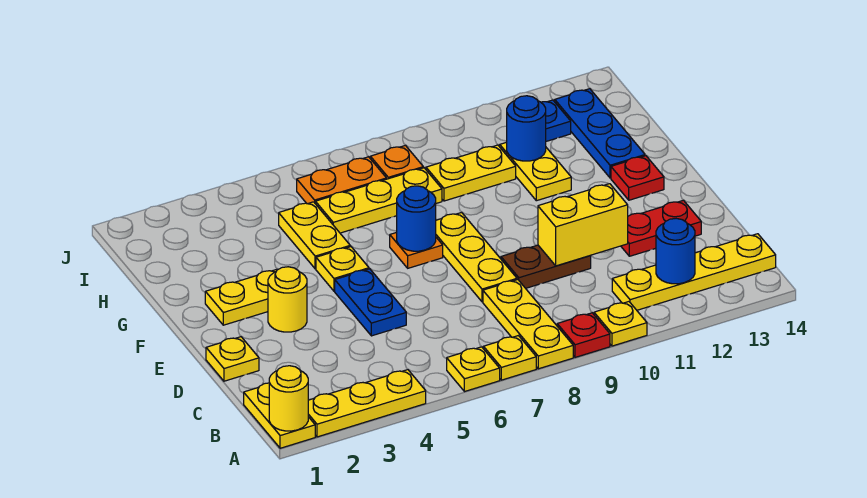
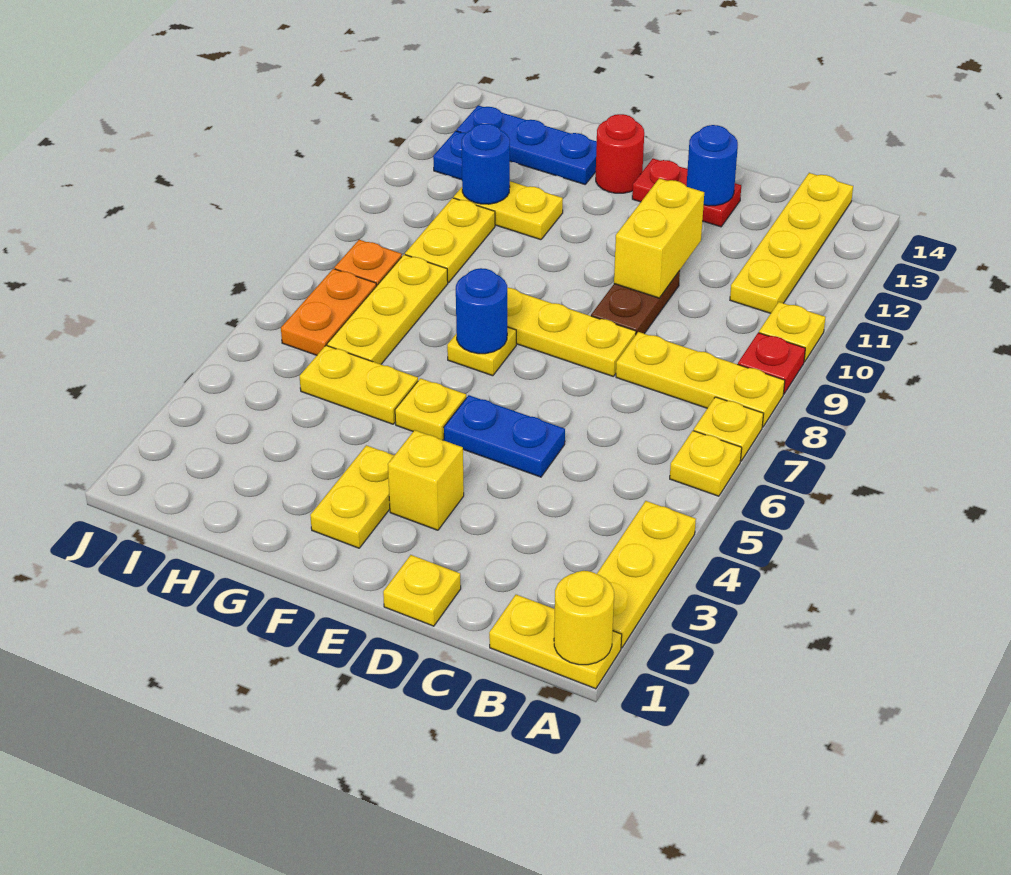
blue 1x1 round brick [656,218,695,284] -> blue 1x1 round brick moved to [687,125,738,206]
red 1x2 plate [621,200,701,256] -> red 1x2 plate turned to [632,159,741,227]
yellow 1x1 round brick [268,267,307,332] -> yellow 1x1 brick [388,430,464,530]
orange 1x1 plate [390,232,443,268] -> yellow 1x1 plate [447,327,516,376]
red 1x1 plate [611,156,664,200] -> red 1x1 round brick [596,114,644,193]

